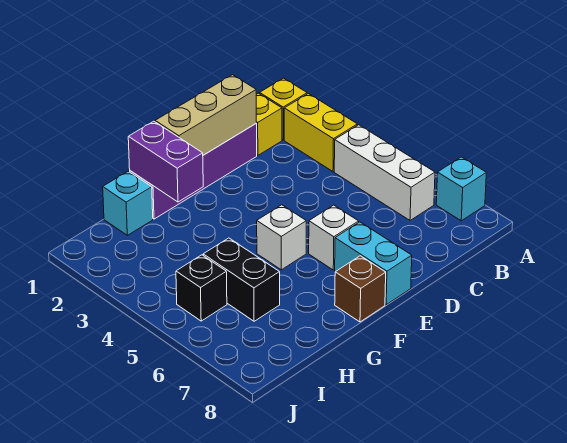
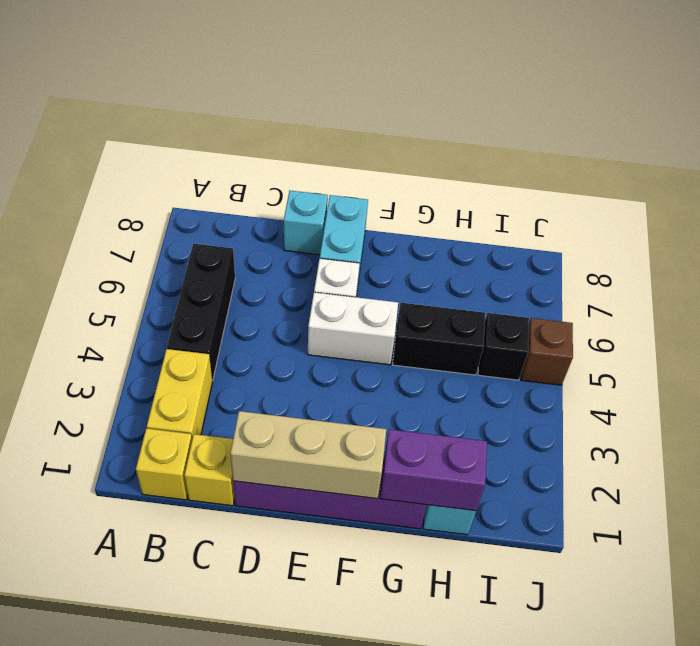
cyan 1x1 brick [436,157,486,221] -> cyan 1x1 brick moved to [284,191,328,255]
white 1x3 brick [334,125,435,220] -> black 1x3 brick [167,244,235,381]
white 1x1 brick [257,205,306,270] -> white 1x2 brick [308,292,398,365]
brown 1x1 brick [335,256,386,322] -> brown 1x1 brick moved to [521,318,573,385]
purple 1x2 brick [128,121,203,202] -> purple 1x2 brick turned to [380,429,487,511]
black 1x2 brick [203,238,280,321] -> black 1x2 brick turned to [393,303,485,375]

